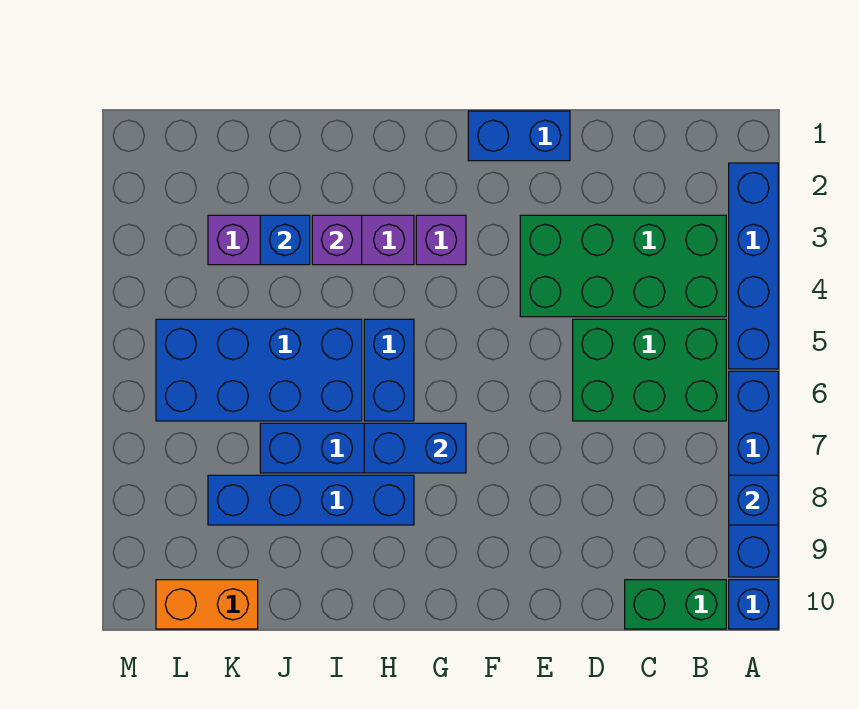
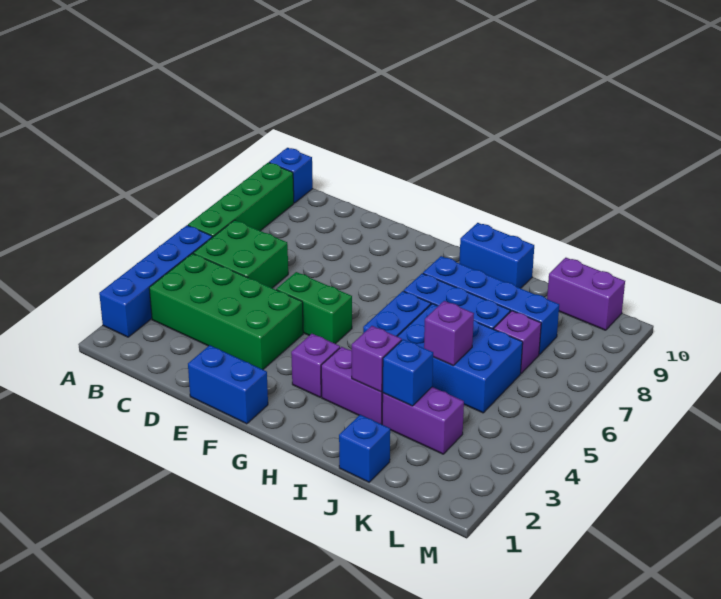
blue 1x4 brick [729,371,778,577] -> green 1x4 brick [188,162,294,237]
blue 1x1 brick [729,475,778,525] -> blue 1x1 brick moved to [339,415,390,482]
green 2x3 brick [573,319,726,421] -> green 2x2 brick [193,220,288,288]
green 1x2 brick [625,580,726,629] -> green 1x2 brick moved to [276,272,352,344]
blue 1x2 brick [364,423,466,473] -> blue 1x2 brick moved to [459,223,534,288]
blue 2x4 brick [156,319,362,421] -> blue 2x3 brick [397,304,523,413]
none -> purple 1x1 brick [424,301,474,366]
none -> purple 1x1 brick [494,311,541,373]
orange 1x2 brick [156,580,258,629] -> purple 1x2 brick [547,258,625,330]

